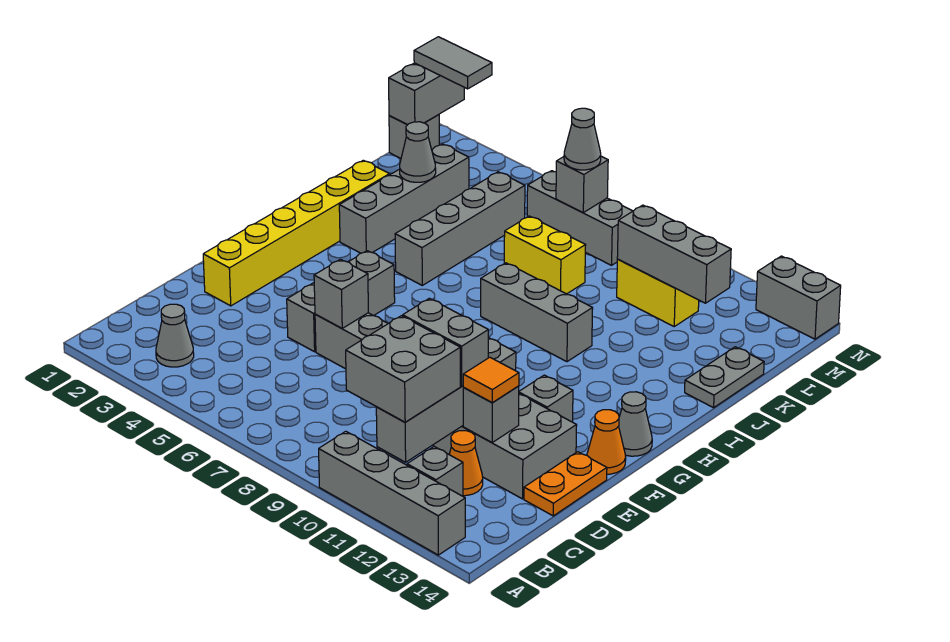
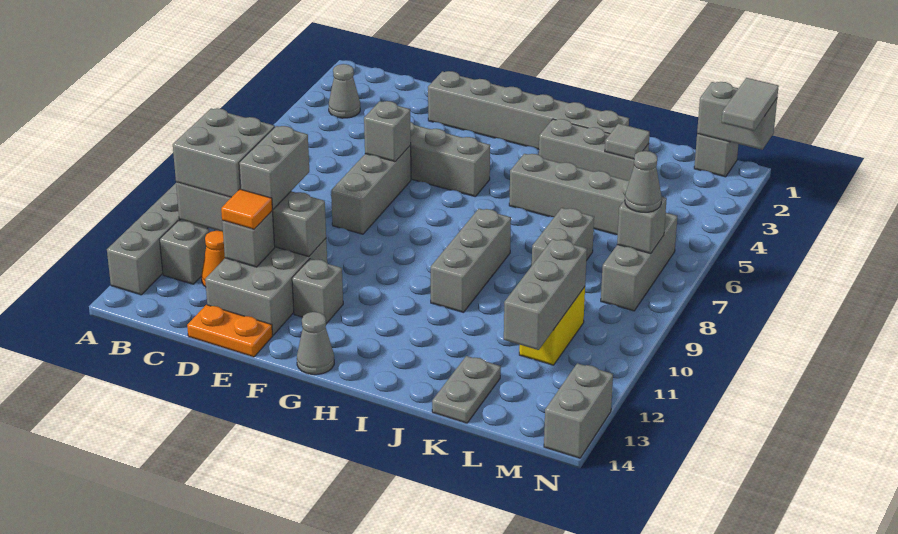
yellow 1x6 brick [203,160,389,306] -> grey 1x6 brick [428,71,629,149]
orange 1x1 cone [587,410,626,474] -> none
grey 1x4 brick [339,144,469,253] -> grey 1x3 brick [539,119,649,181]
grey 1x2 plate [685,347,764,408] -> grey 1x2 plate turned to [432,356,501,423]
grey 1x1 cone [400,122,436,182] -> grey 1x1 tile [605,124,650,159]
yellow 1x2 brick [504,216,586,294] -> grey 1x2 brick [532,208,594,265]

